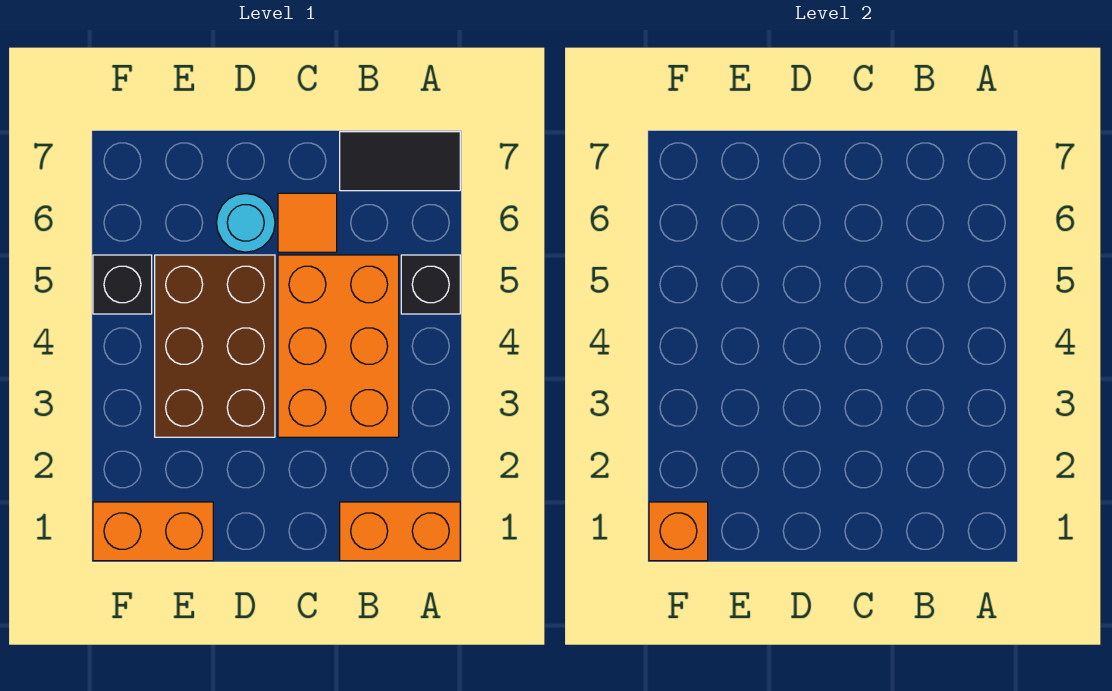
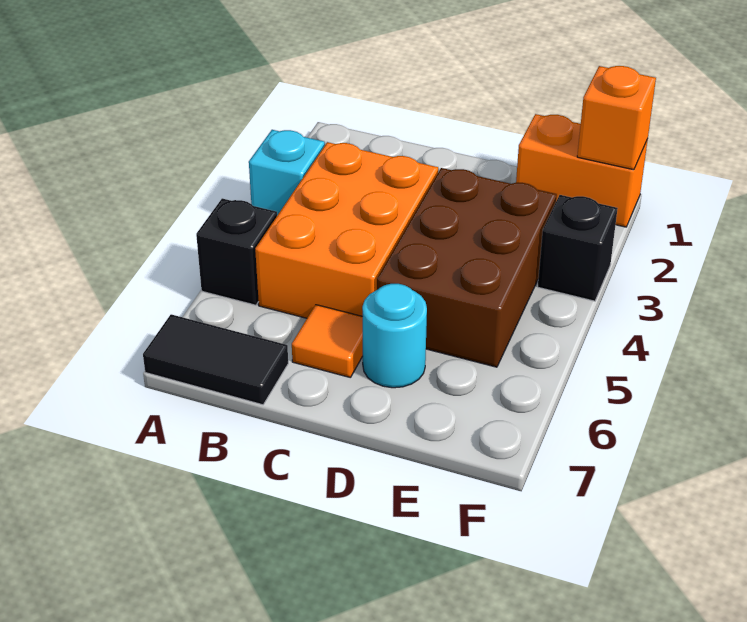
orange 1x2 brick [340,502,460,561] -> none
none -> cyan 1x1 brick [249,130,325,215]
black 1x1 brick [93,255,152,314] -> black 1x1 brick moved to [538,195,618,301]

